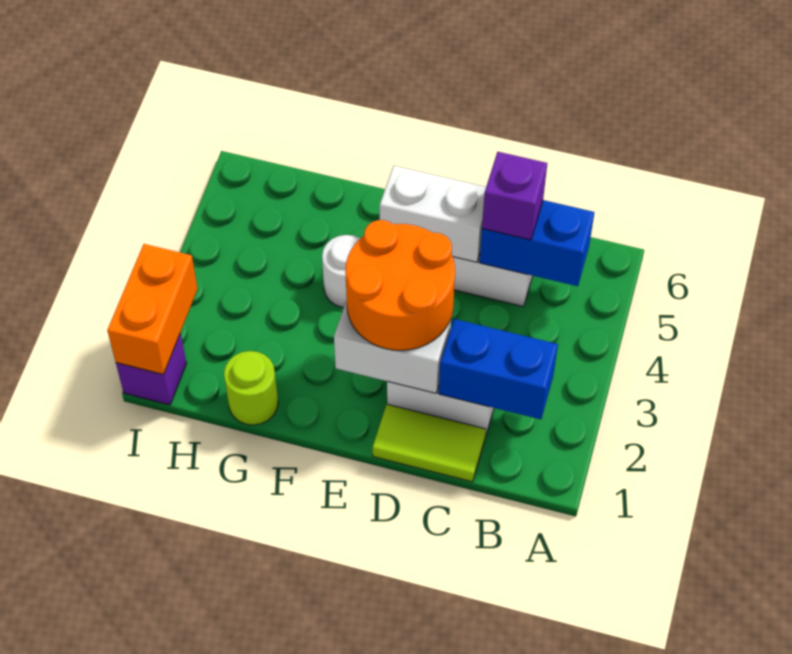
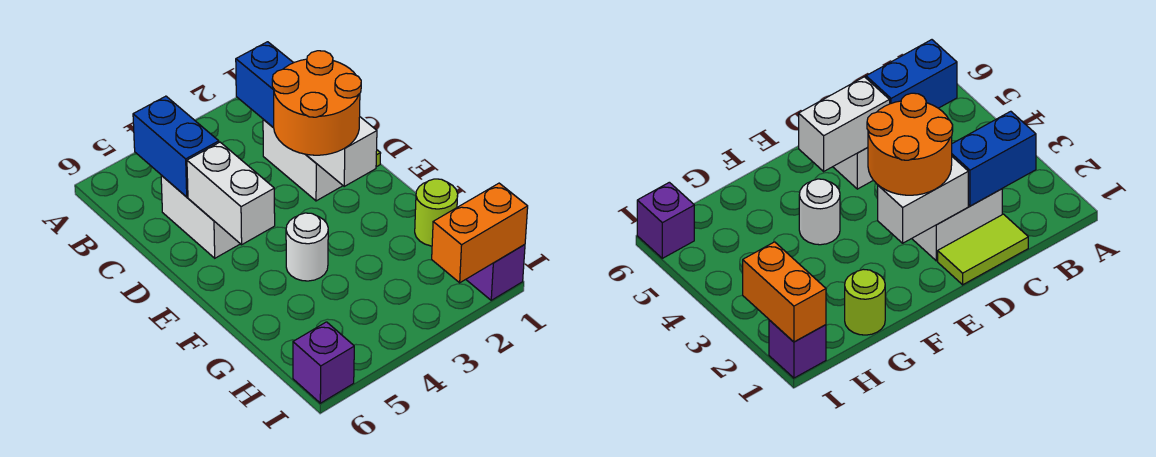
purple 1x1 brick [482,152,547,240] -> purple 1x1 brick moved to [293,322,354,403]

